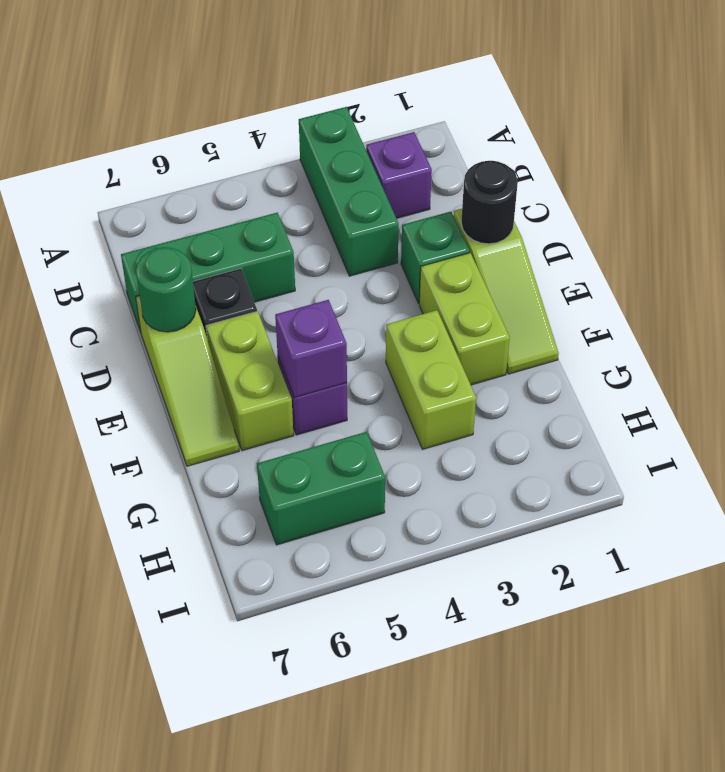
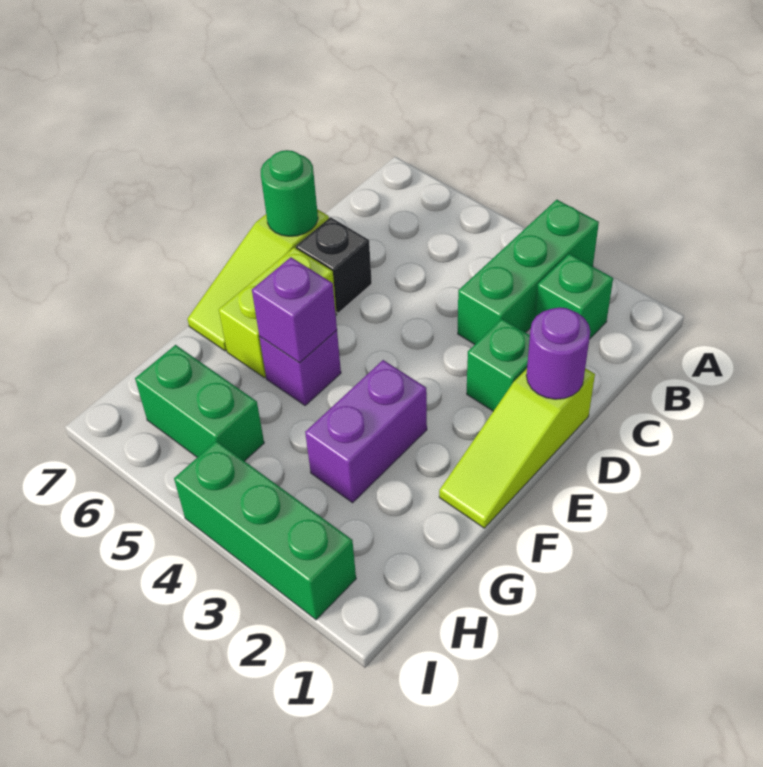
purple 1x1 brick [366,132,432,218] -> green 1x1 brick [535,254,613,339]
green 1x3 brick [121,213,295,332] -> green 1x3 brick moved to [174,441,356,620]
black 1x1 round brick [461,161,518,244] -> purple 1x1 round brick [526,307,590,399]
lime 1x2 brick [419,253,510,385] -> none
lime 1x2 brick [386,310,476,449] -> purple 1x2 brick [305,360,427,503]

